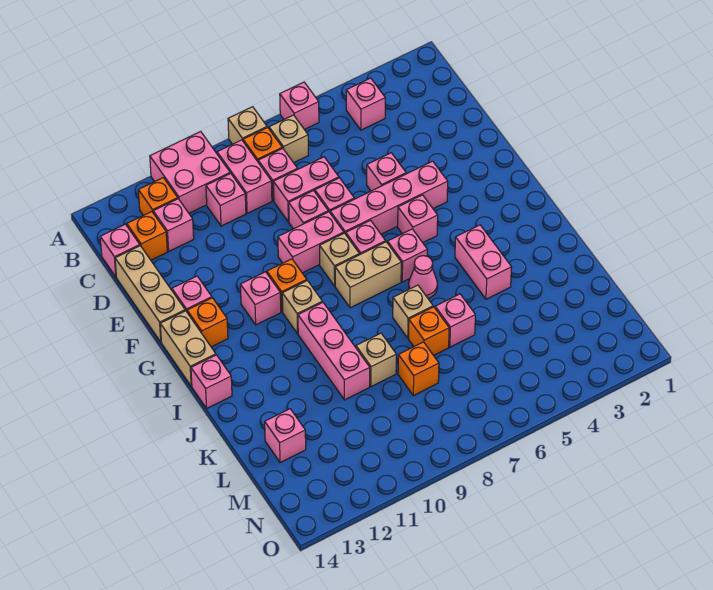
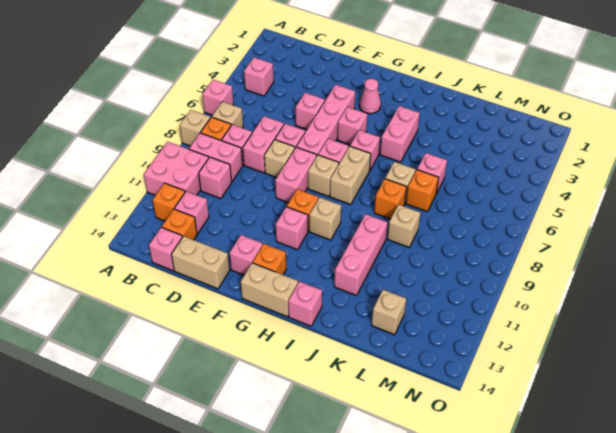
tan 1x3 brick [115,246,185,342] -> tan 1x2 brick [171,236,230,289]
pink 1x1 brick [289,191,328,229] -> tan 1x1 brick [264,140,295,178]
pink 1x2 brick [455,225,512,299] -> pink 1x2 brick turned to [380,106,420,162]
pink 1x1 cone [409,256,437,298] -> pink 1x1 cone moved to [359,79,381,114]
pink 1x3 brick [298,302,370,400] -> pink 1x3 brick turned to [334,214,388,296]
orange 1x1 brick [398,342,439,396] -> orange 1x1 brick moved to [374,179,406,219]
pink 1x1 brick [265,409,306,463] -> tan 1x1 brick [371,290,406,335]

